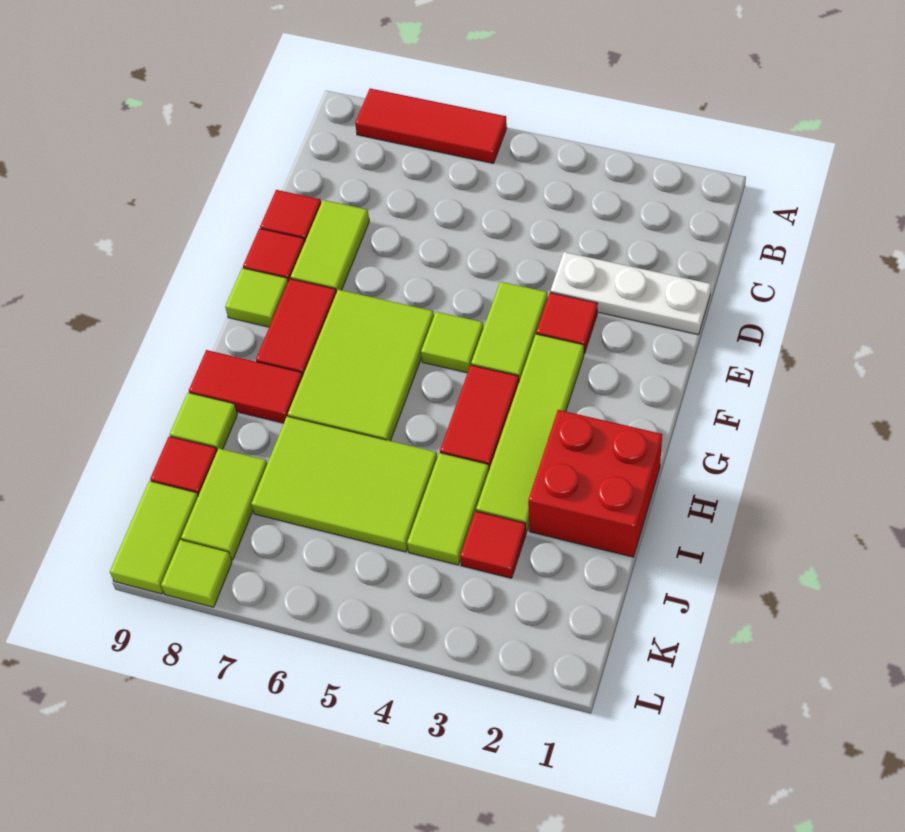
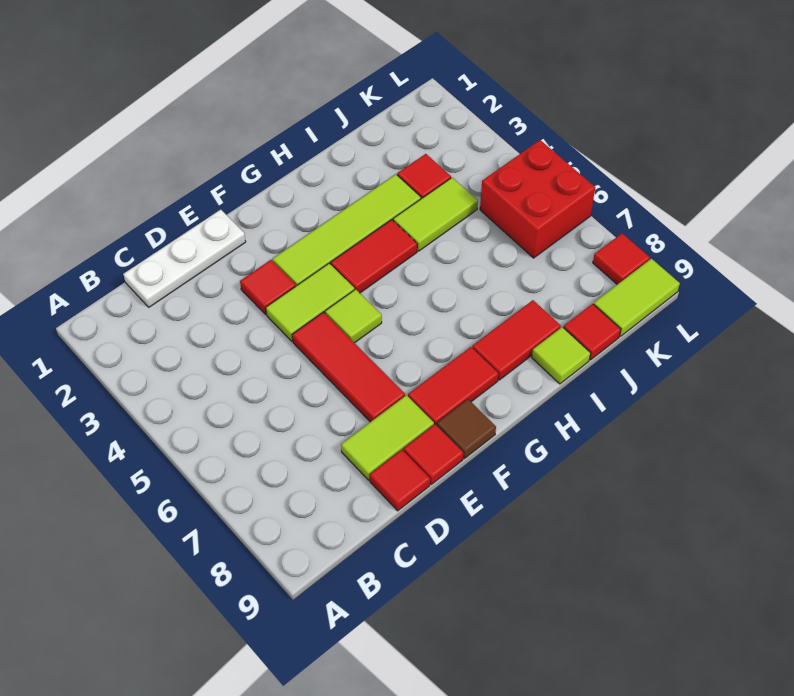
red 1x3 tile [355,88,507,163] -> red 1x3 tile moved to [292,312,405,422]
white 1x3 plate [551,252,711,335] -> white 1x3 plate turned to [123,210,246,307]
lime 2x3 tile [288,290,434,441] -> none
lime 1x1 tile [225,268,288,327] -> brown 1x1 tile [437,399,496,459]
red 2x2 brick [528,410,662,557] -> red 2x2 brick moved to [480,140,595,258]
red 1x2 tile [189,350,303,423] -> red 1x2 tile turned to [472,300,561,380]
lime 2x3 tile [251,416,437,552] -> none
lime 1x2 tile [181,449,267,560] -> none
lime 1x1 tile [161,540,232,607] -> red 1x1 tile [593,233,650,284]

